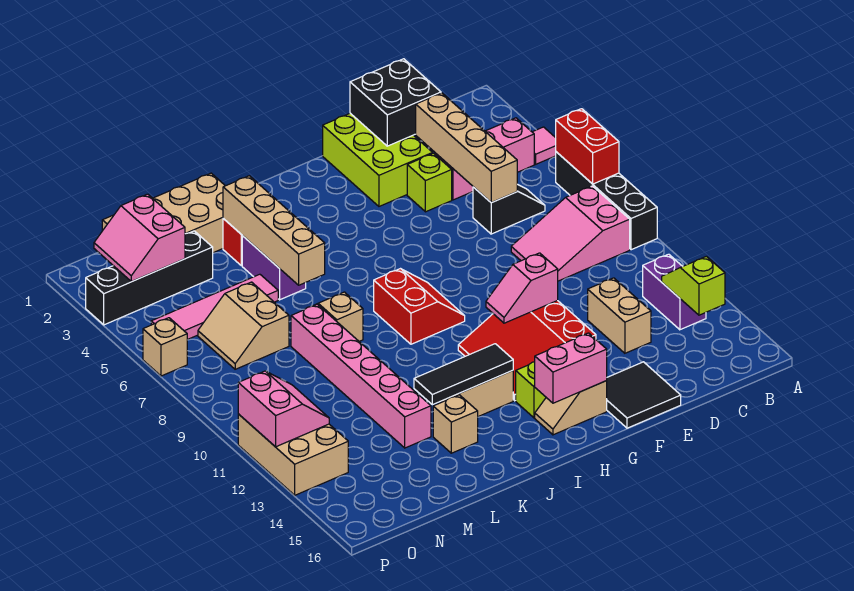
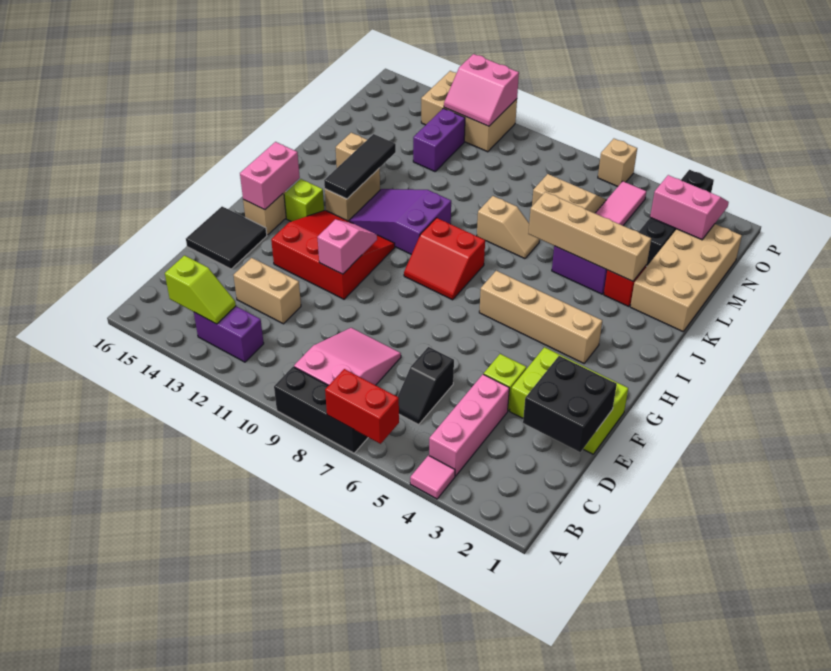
black 1x4 brick [556,152,657,250] -> black 1x3 brick [274,367,368,453]
tan 1x4 brick [416,93,517,203] -> tan 1x4 brick moved to [479,271,602,363]
none -> purple 2x3 slope [349,189,451,254]
pink 1x6 brick [291,304,431,448] -> none
none -> purple 1x2 brick [413,108,465,171]

